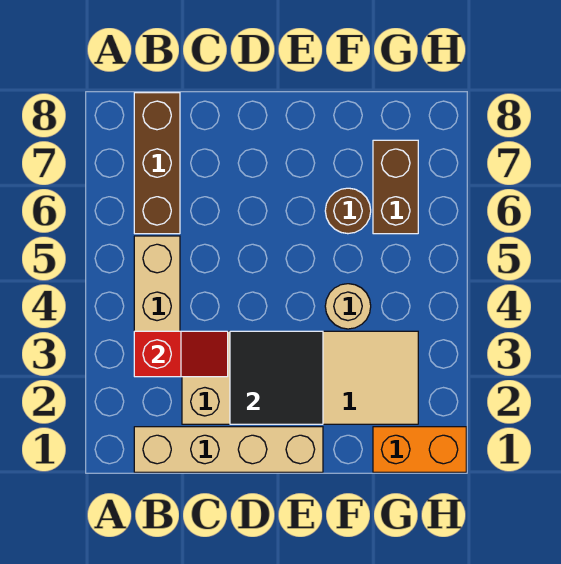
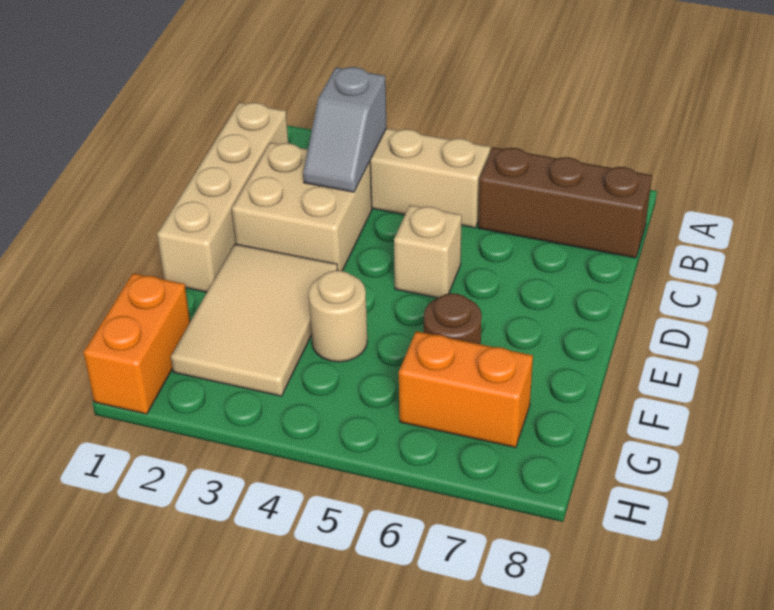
red 1x2 slope [134,331,228,377] -> grey 1x2 slope [303,67,387,192]
black 2x2 tile [230,331,323,424] -> none
none -> tan 1x1 brick [394,205,462,298]
brown 1x2 brick [373,140,418,234] -> orange 1x2 brick [399,331,533,448]

